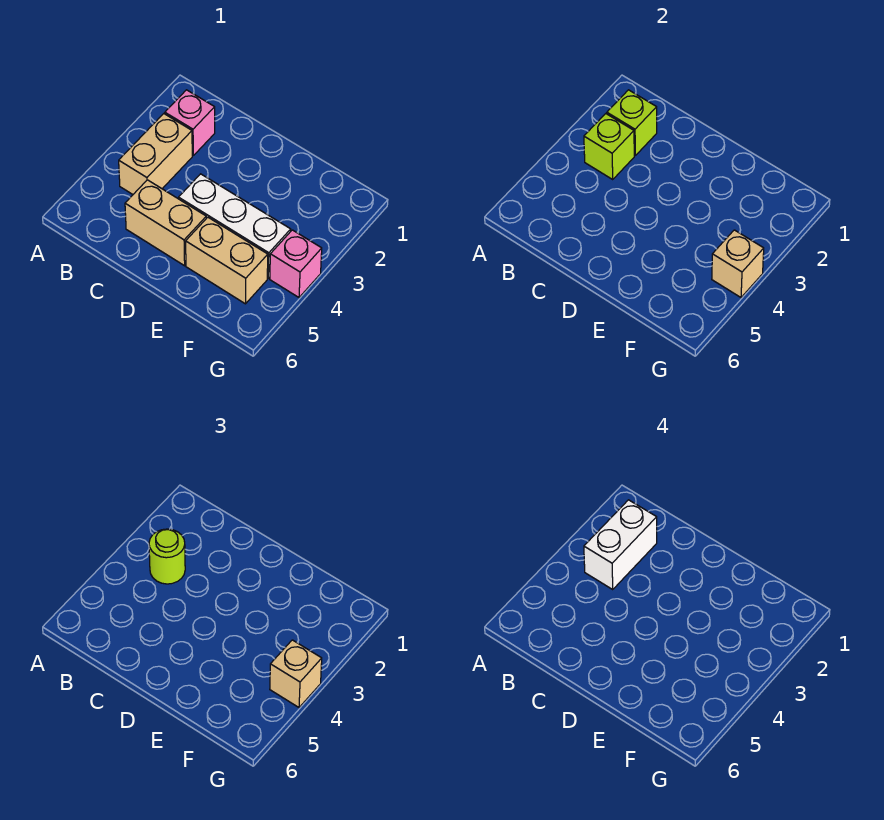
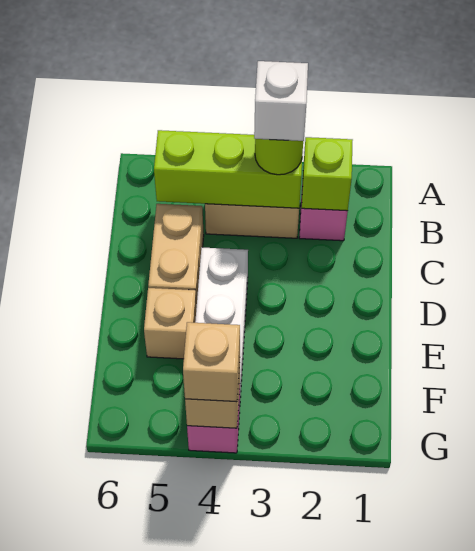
white 1x2 brick [584,500,657,589] -> white 1x1 brick [254,61,308,141]
lime 1x1 brick [584,114,634,179] -> lime 1x3 brick [154,130,302,208]
tan 1x2 brick [186,217,268,304] -> tan 1x1 brick [144,288,196,359]

